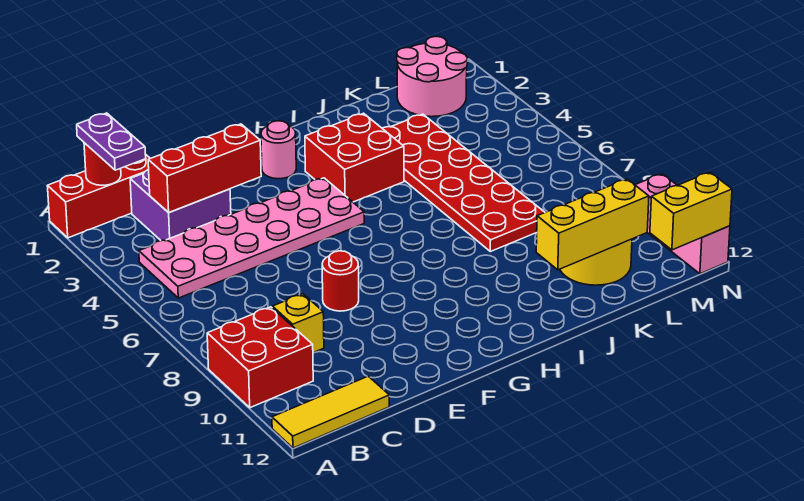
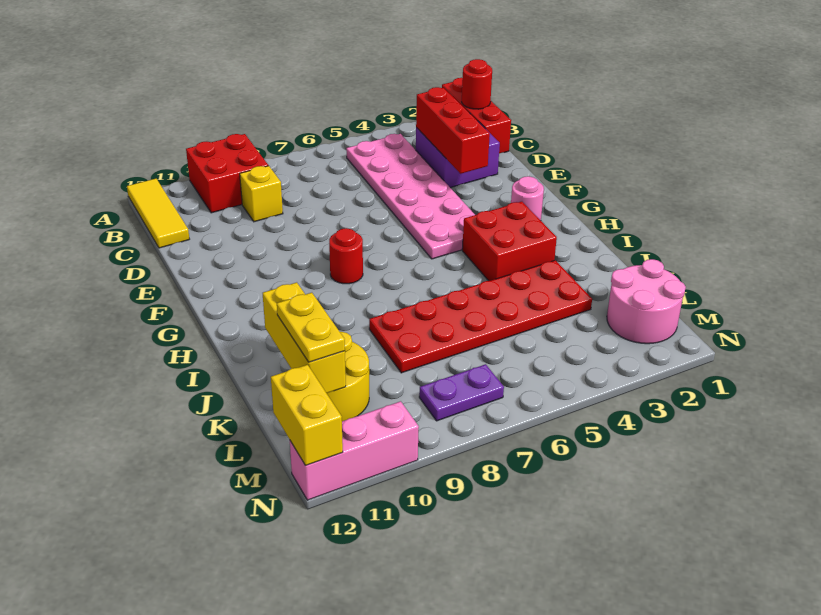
purple 1x2 plate [77,113,146,170] -> purple 1x2 plate moved to [419,364,504,421]
red 1x1 round brick [322,251,359,311] -> red 1x1 round brick moved to [329,228,363,284]
none -> yellow 1x2 plate [277,293,345,362]

